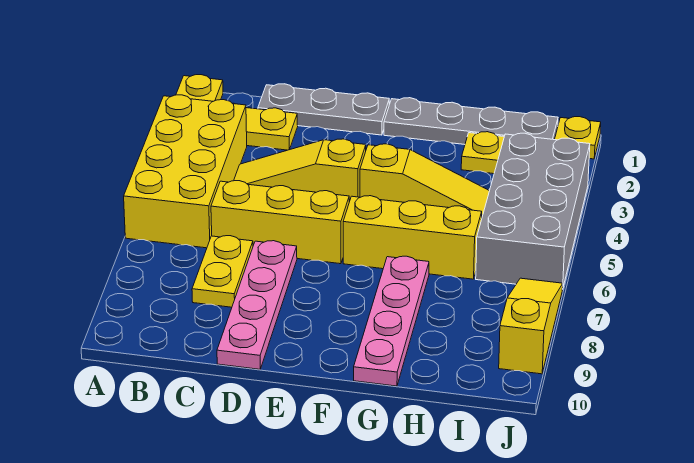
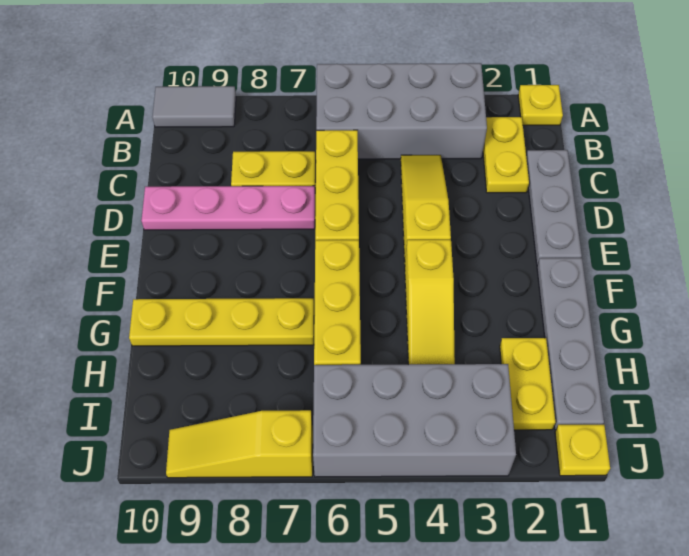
yellow 2x4 brick [124,95,247,248] -> grey 2x4 brick [316,63,487,159]
none -> grey 1x2 tile [152,86,236,127]
pink 1x4 plate [354,256,429,386] -> yellow 1x4 plate [129,298,314,346]
yellow 1x3 slope [499,278,563,374] -> yellow 1x3 slope turned to [166,410,313,478]

